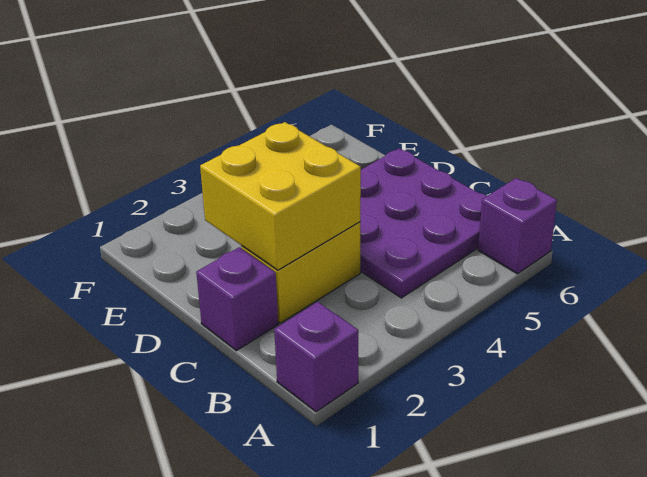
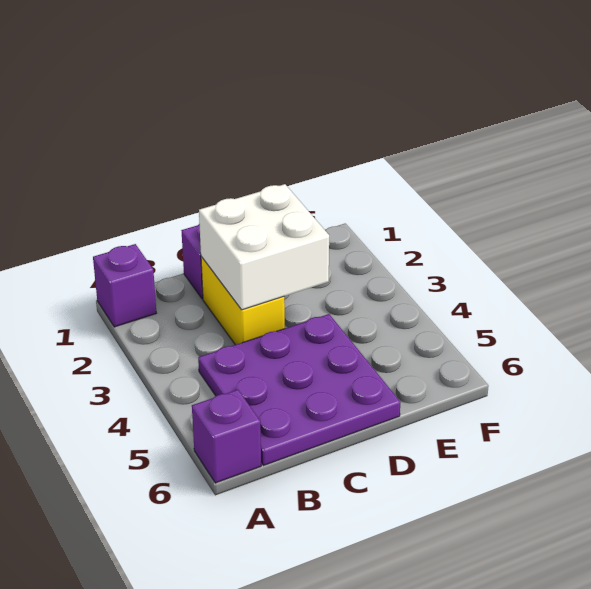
yellow 2x2 brick [200,122,361,270] -> white 2x2 brick [199,184,329,310]

